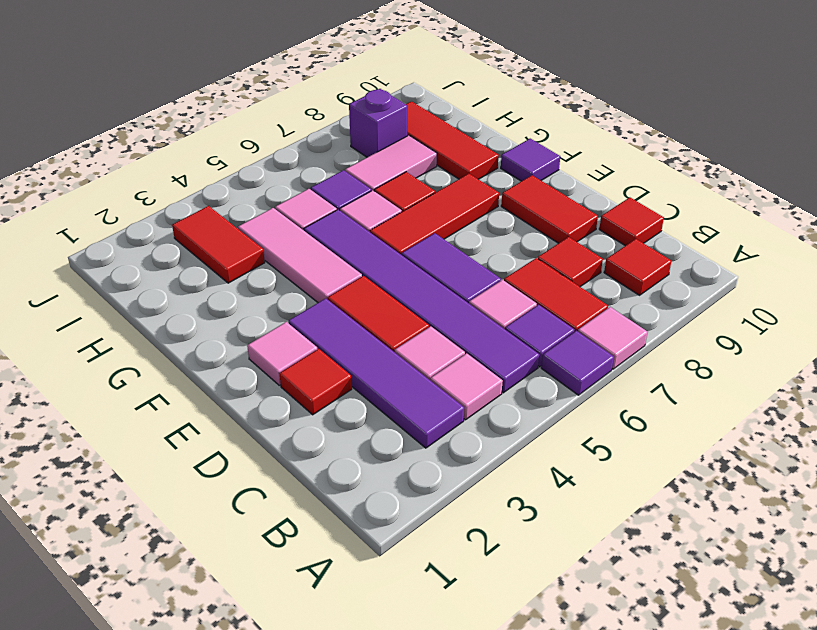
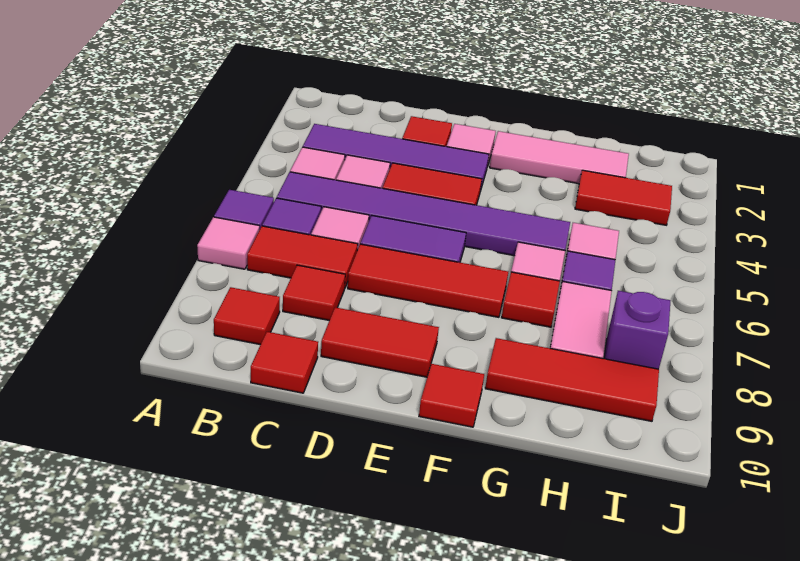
pink 1x3 tile [238,208,362,303] -> pink 1x3 tile moved to [490,131,629,184]
red 1x3 tile [370,174,499,255] -> red 1x3 tile turned to [348,244,508,317]
purple 1x1 tile [501,139,560,181] -> red 1x1 tile [419,364,484,427]

